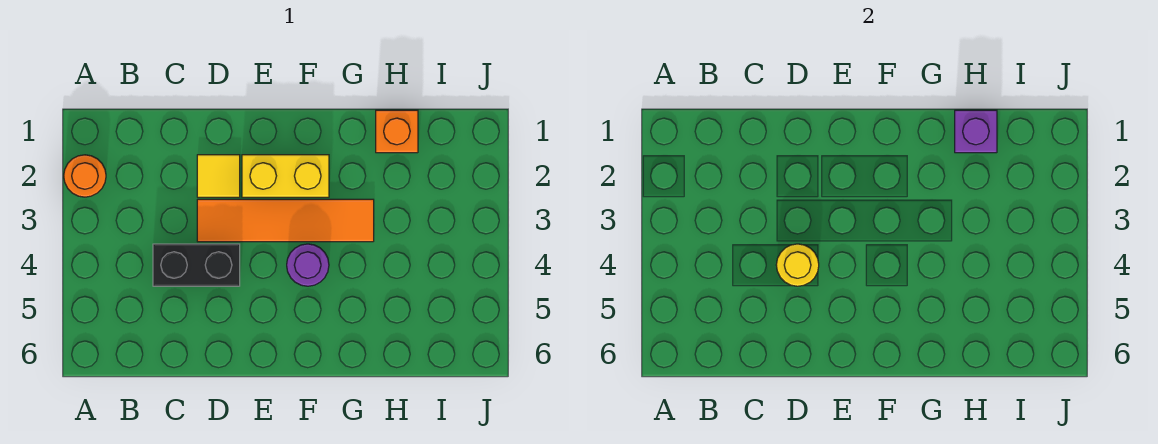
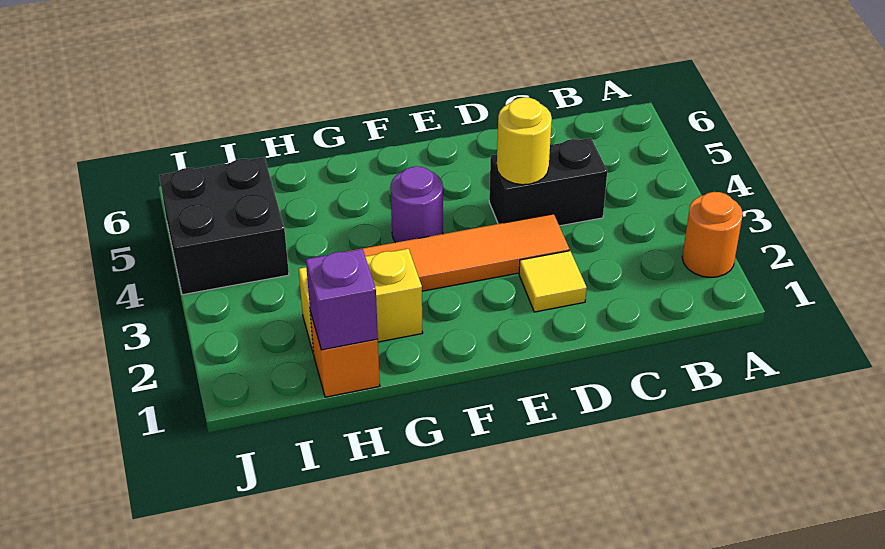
yellow 1x2 brick [242,155,329,197] -> yellow 1x2 brick moved to [299,249,423,354]
none -> black 2x2 brick [159,157,289,295]

